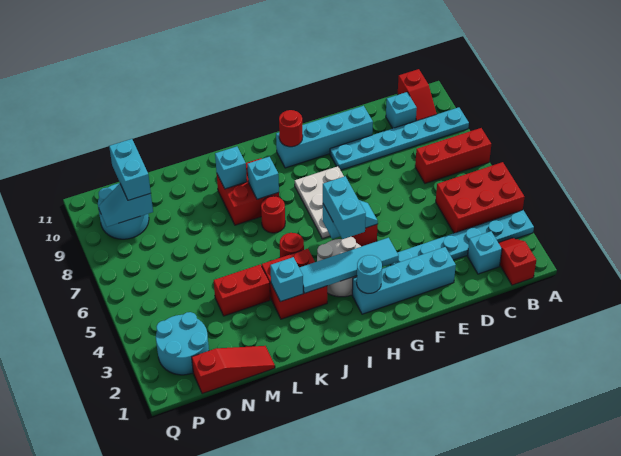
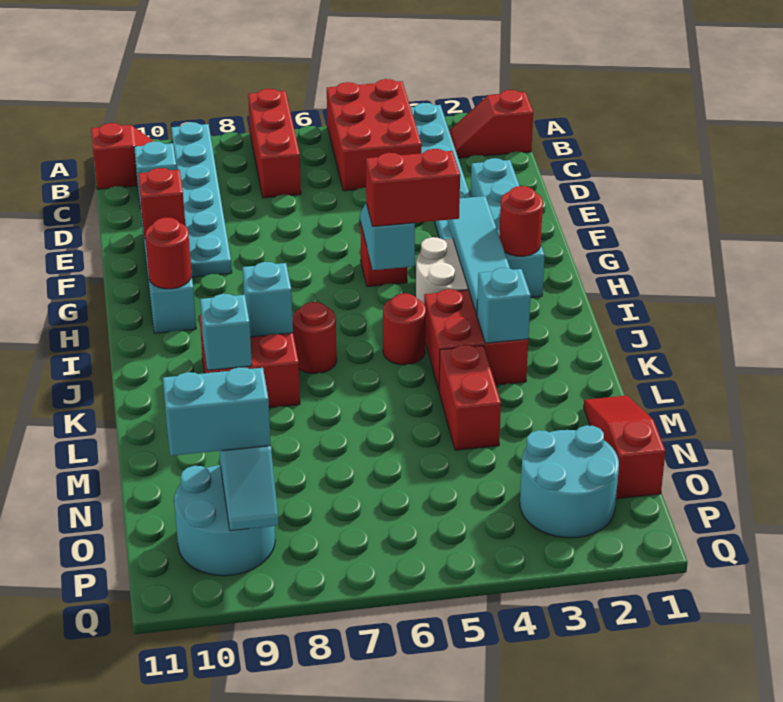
cyan 1x1 brick [467,231,502,274] -> none
none -> red 1x1 brick [138,168,185,239]
white 2x3 plate [295,166,344,239] -> none
cyan 1x1 round brick [357,255,382,293] -> red 1x1 round brick [499,186,543,256]
cyan 1x2 brick [323,176,366,239] -> red 1x2 brick [366,149,460,227]

